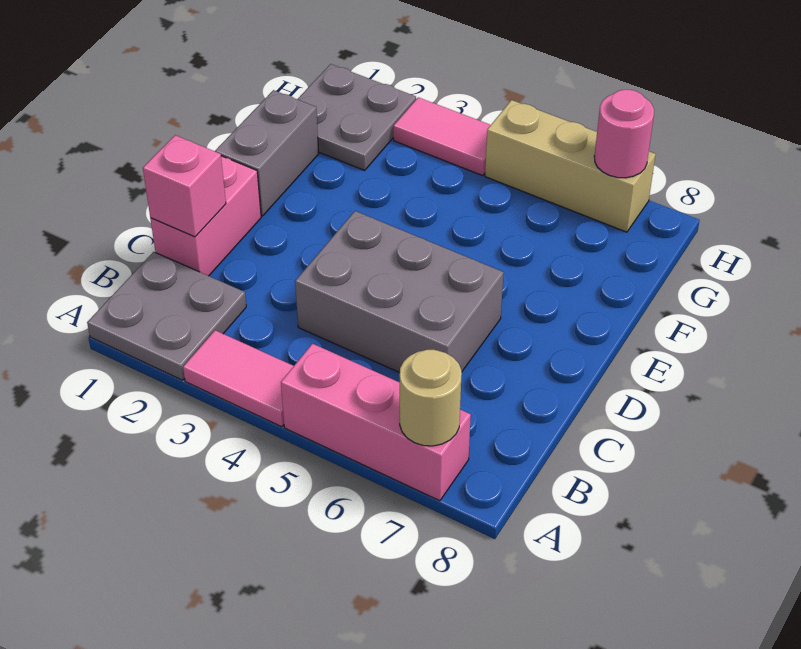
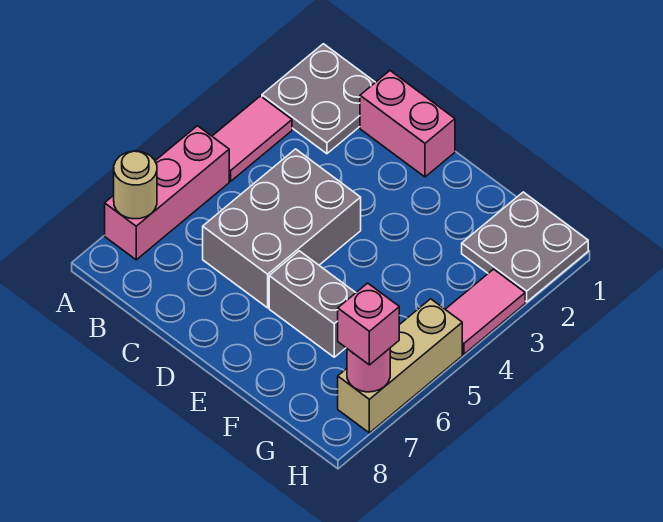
pink 1x1 brick [143,135,226,237] -> pink 1x1 brick moved to [338,283,399,365]
grey 1x2 brick [215,90,319,216] -> grey 1x2 brick moved to [269,251,356,357]

